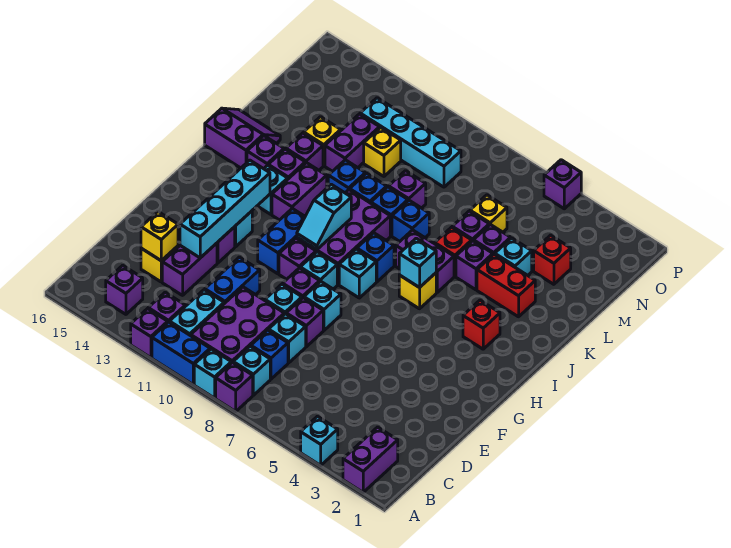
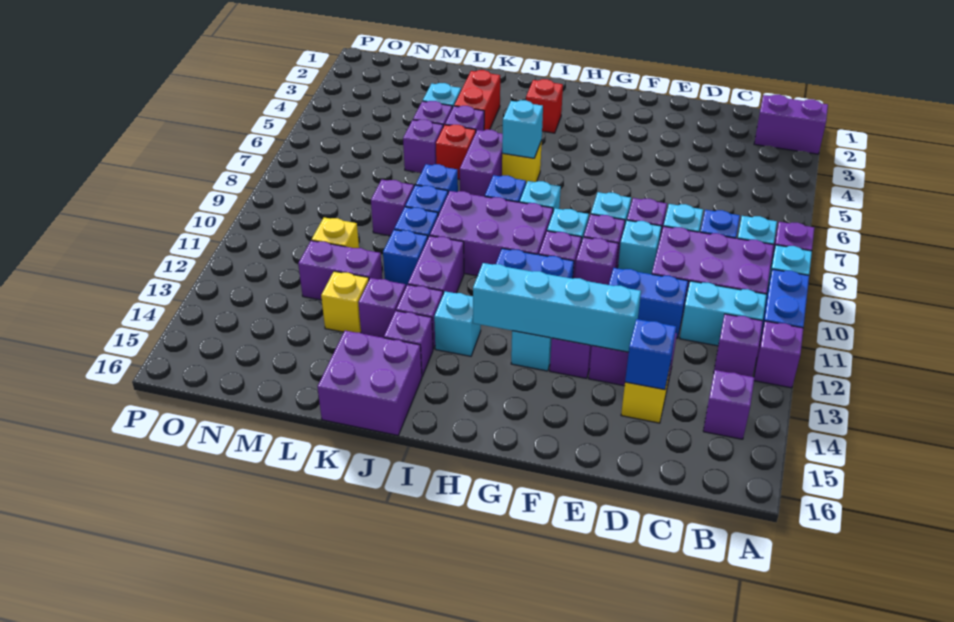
cyan 1x1 brick [301,416,338,465] -> none
yellow 1x1 brick [141,212,178,261] -> blue 1x1 brick [625,319,676,390]
cyan 1x2 slope [297,184,351,250] -> none
purple 1x2 brick [272,163,327,220] -> purple 1x2 brick turned to [408,236,464,294]
purple 2x2 slope [205,108,280,168] -> purple 2x2 brick [318,331,422,435]
red 1x1 brick [534,235,571,284] -> none
yellow 1x1 brick [470,195,507,232] -> none
cyan 1x4 brick [360,98,461,187] -> none
purple 1x1 brick [544,160,581,209] -> purple 1x1 brick moved to [575,237,619,285]

